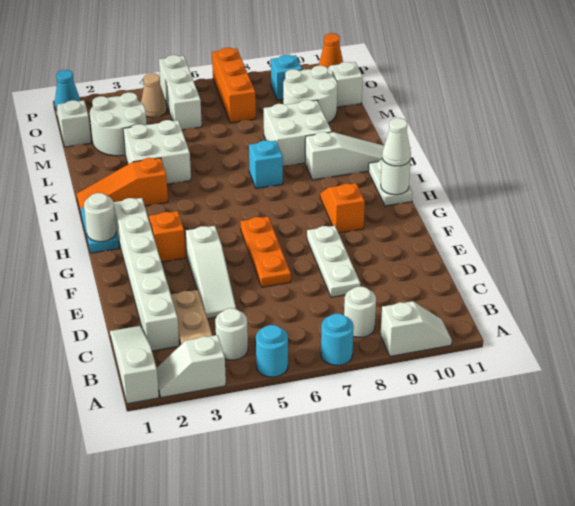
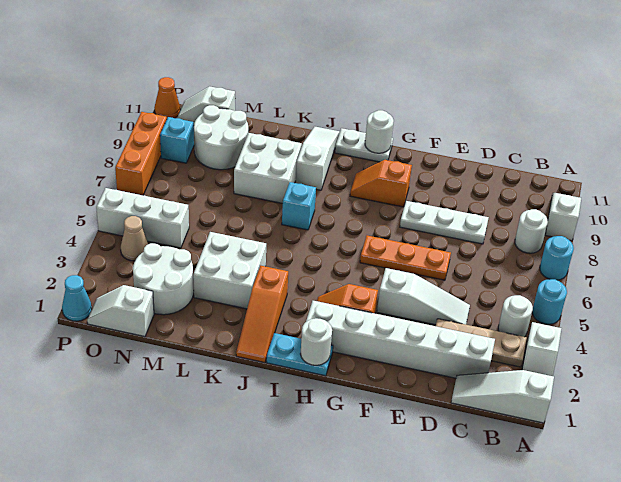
white 1x1 cone [382,118,411,166] -> none
orange 1x3 brick [212,48,256,123] -> orange 1x3 brick turned to [115,112,167,195]

